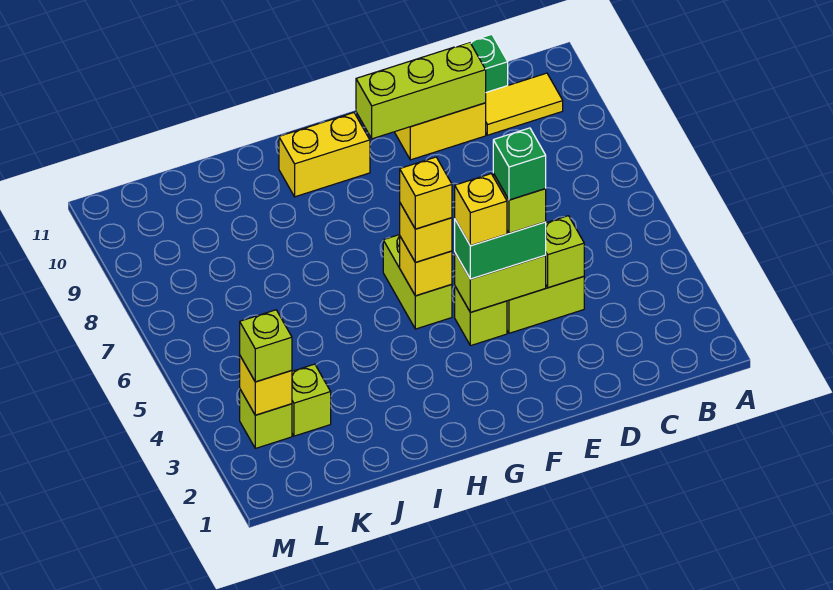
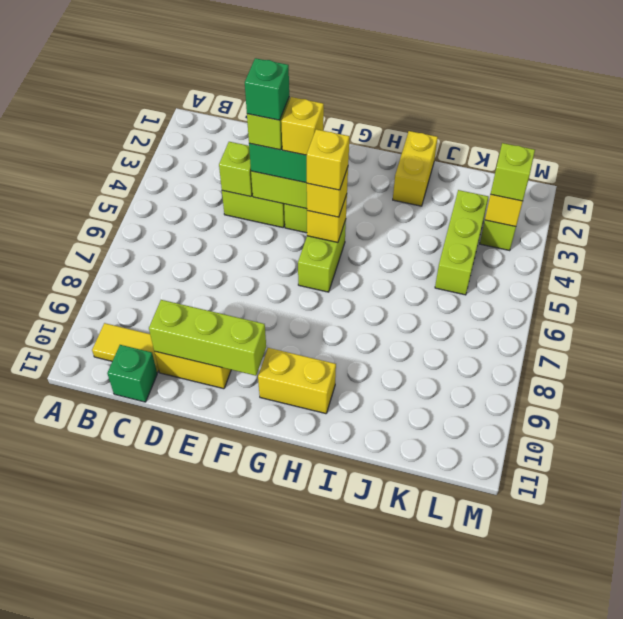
none -> yellow 1x2 brick [393,131,438,206]
lime 1x1 brick [292,364,331,436] -> lime 1x3 brick [435,190,488,295]

